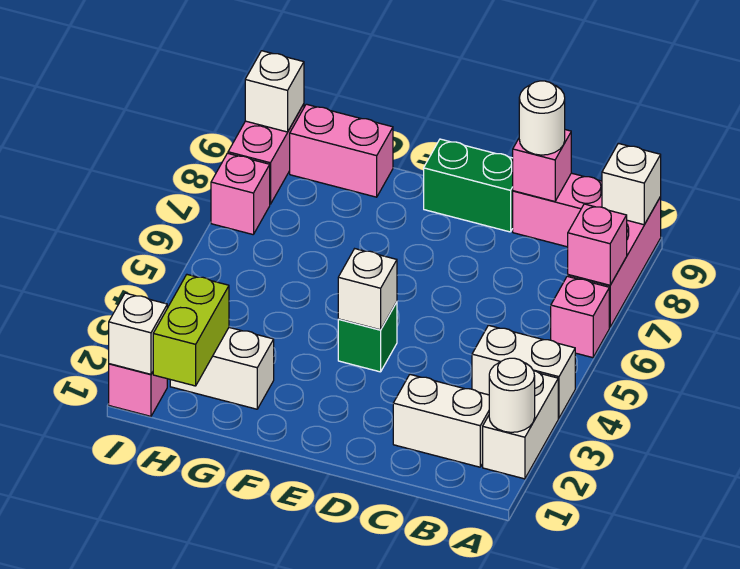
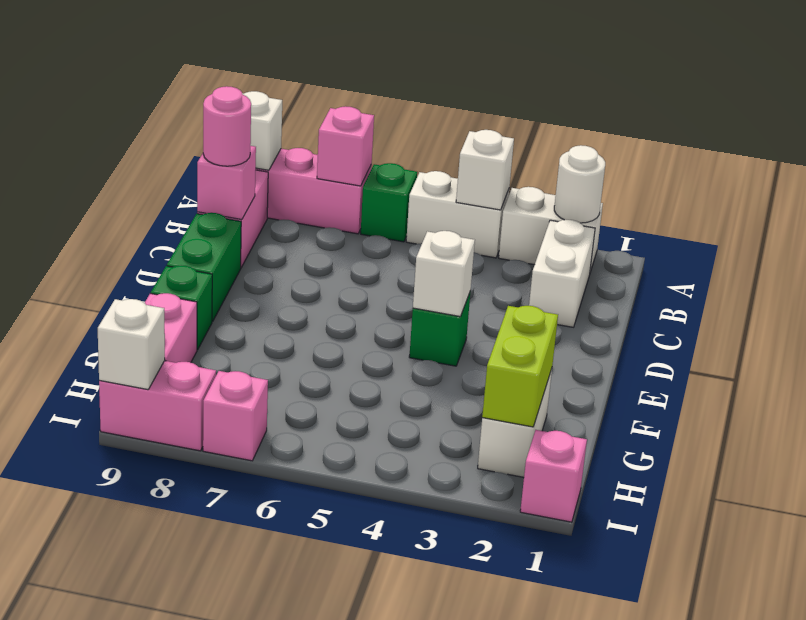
white 1x2 brick [472,325,575,418] -> white 1x2 brick turned to [406,171,509,258]
pink 1x1 brick [551,276,609,358] -> green 1x1 brick [361,163,417,242]
white 1x1 round brick [519,81,565,155] -> pink 1x1 round brick [203,86,251,166]
none -> green 1x1 brick [151,265,212,350]
lime 1x2 brick [153,275,229,386] -> lime 1x2 brick turned to [482,306,558,427]
white 1x1 brick [109,293,167,374] -> white 1x1 brick moved to [456,130,514,210]

